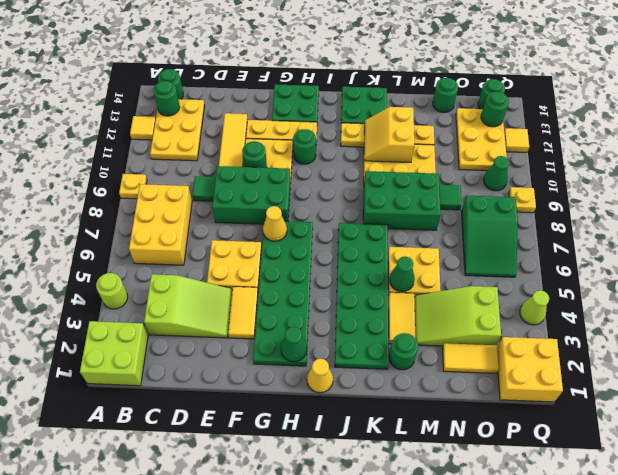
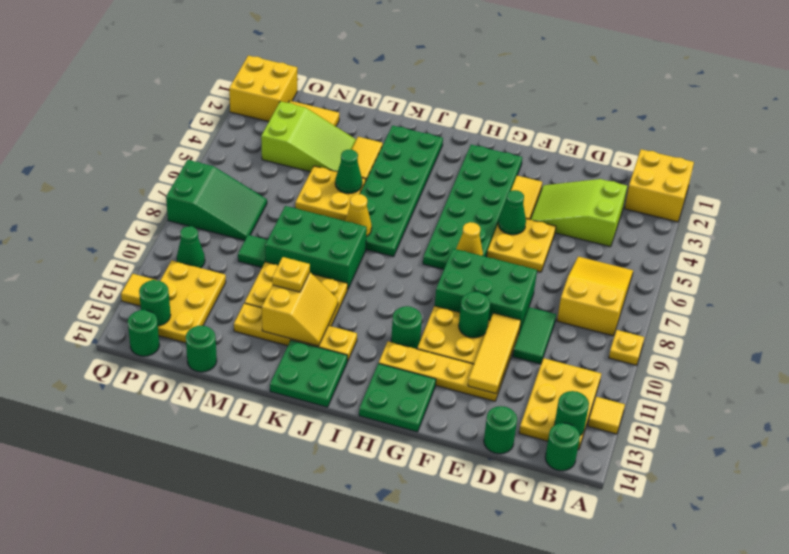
lime 2x2 brick [80,321,148,386] -> yellow 2x2 brick [625,149,694,222]
lime 1x1 round brick [96,273,128,309] -> none
yellow 2x3 brick [129,184,192,265] -> yellow 2x3 slope [557,257,633,336]
green 1x1 tile [192,176,216,201] -> green 1x2 tile [513,307,556,364]
green 1x1 cone [281,327,307,362] -> green 1x1 cone moved to [498,190,526,235]
yellow 1x1 cone [307,359,333,393] -> yellow 1x1 cone moved to [345,194,372,237]
green 1x1 round brick [389,333,418,370] -> green 1x1 round brick moved to [484,406,517,454]
green 2x3 slope [461,196,518,277] -> green 2x3 slope turned to [166,160,267,241]
lime 1x1 cone [520,290,549,325] -> none
yellow 1x1 plate [509,187,536,213] -> yellow 1x1 plate moved to [272,257,310,292]

